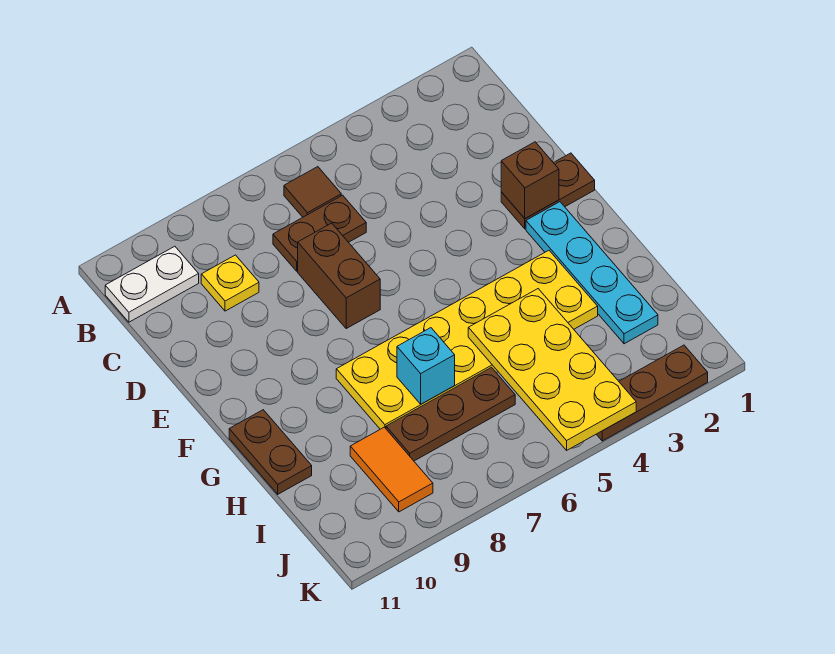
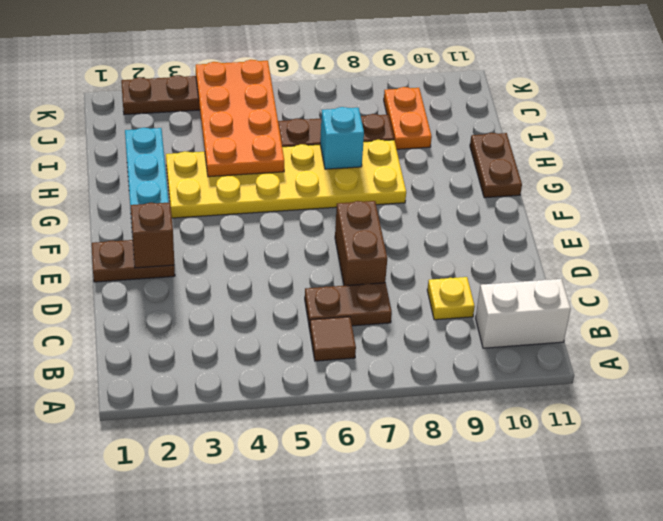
white 1x2 plate [105,246,199,322] -> white 1x2 brick [476,279,571,348]
yellow 2x4 plate [468,289,636,450] -> orange 2x4 plate [196,60,284,177]
orange 1x2 tile [350,427,433,512] -> orange 1x2 plate [384,87,432,149]

